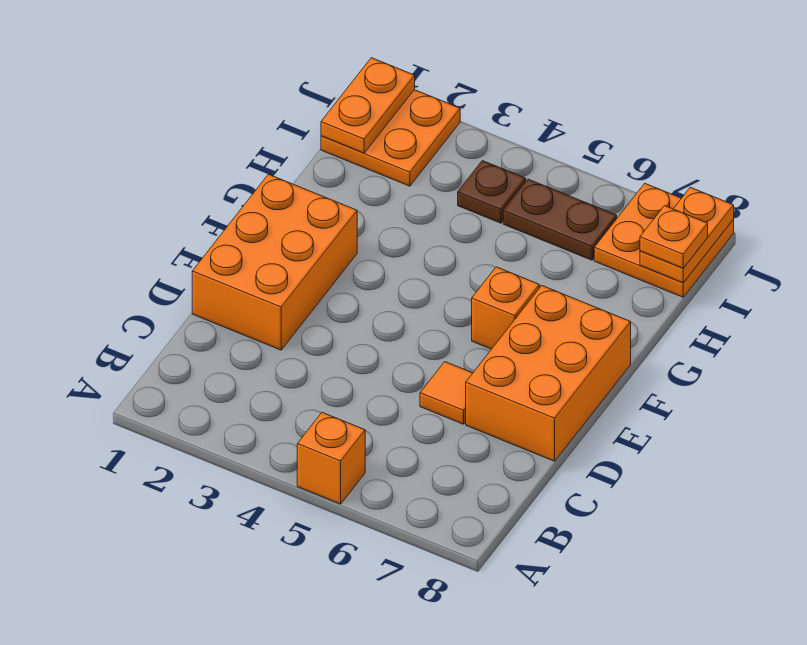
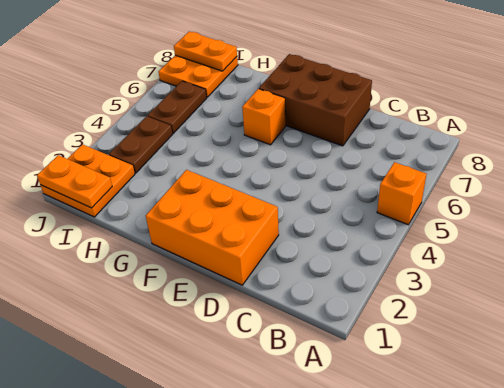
orange 1x1 tile [420,362,472,424] -> none
orange 2x3 brick [466,286,631,461] -> brown 2x3 brick [259,54,372,146]
brown 1x1 plate [458,161,526,223] -> brown 1x2 plate [109,116,172,173]
orange 1x1 plate [640,206,708,268] -> none

